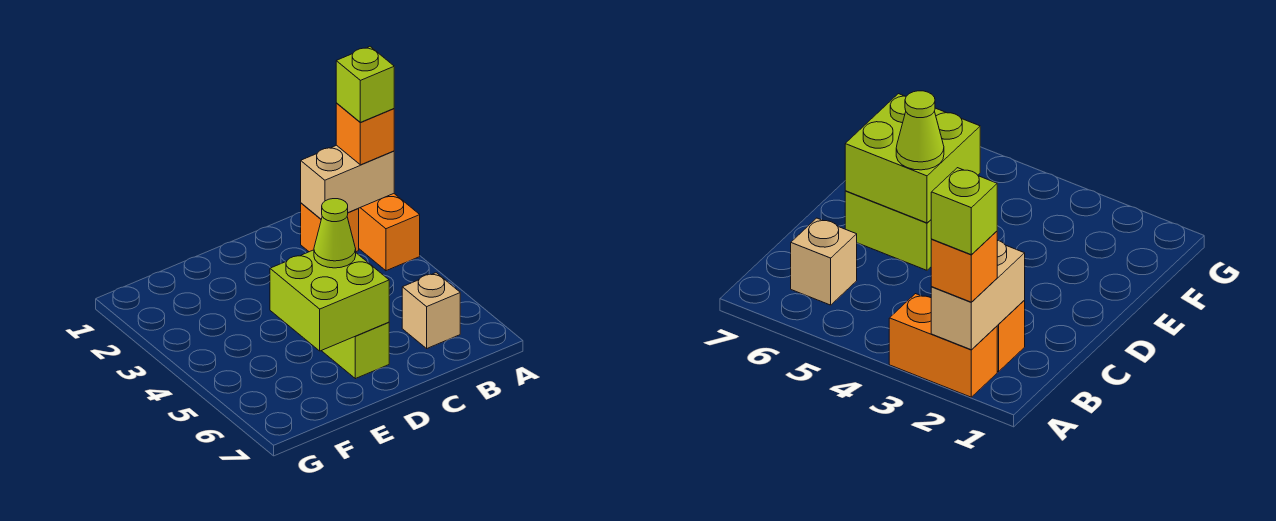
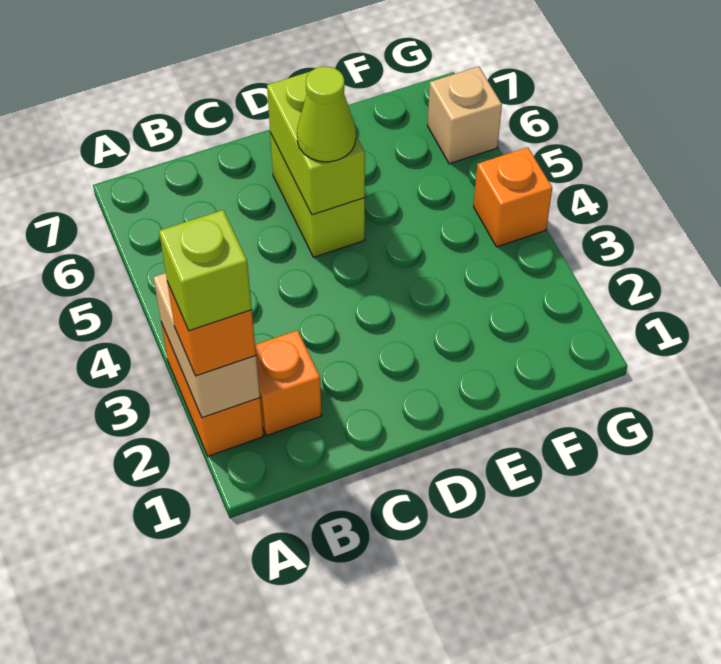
tan 1x2 brick [301,145,394,219] -> tan 1x2 brick turned to [153,273,260,418]
tan 1x1 brick [402,273,460,348] -> tan 1x1 brick moved to [428,67,502,164]
lime 2x2 brick [270,250,389,351] -> lime 1x2 brick [267,72,365,215]
none -> orange 1x1 brick [474,147,552,247]

